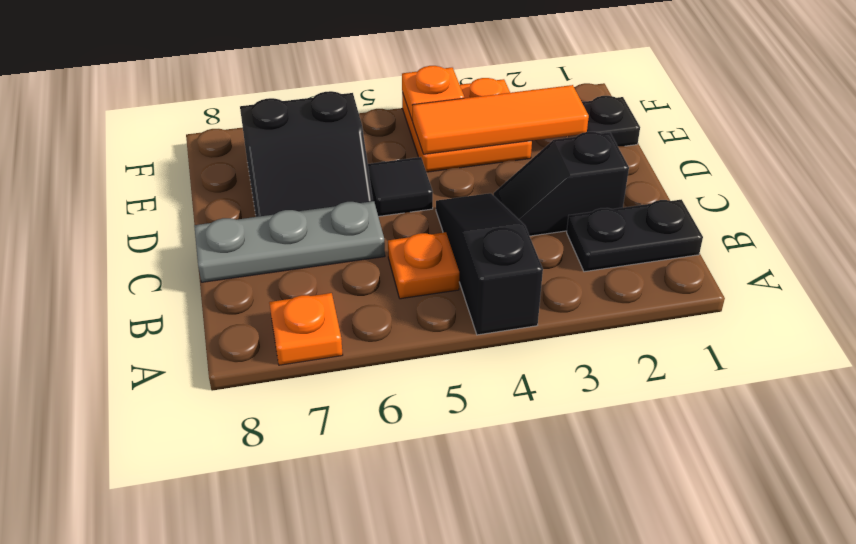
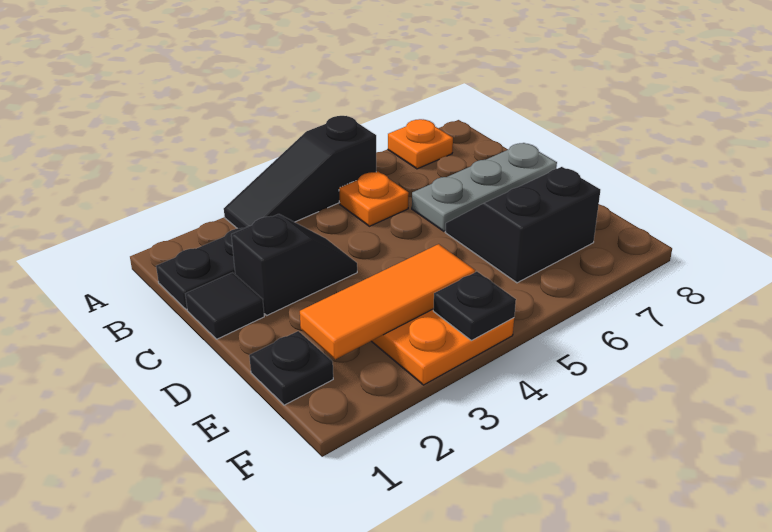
black 1x3 slope [436,193,543,335] -> black 1x3 slope turned to [224,116,376,228]
black 1x1 tile [368,157,433,216] -> black 1x1 tile moved to [185,273,264,339]
orange 1x1 plate [402,66,464,121] -> black 1x1 plate [433,272,516,341]

